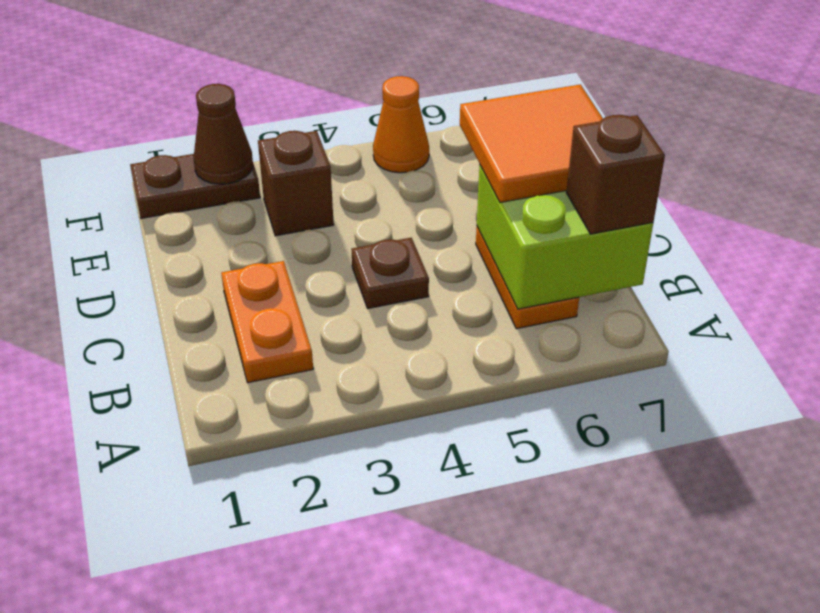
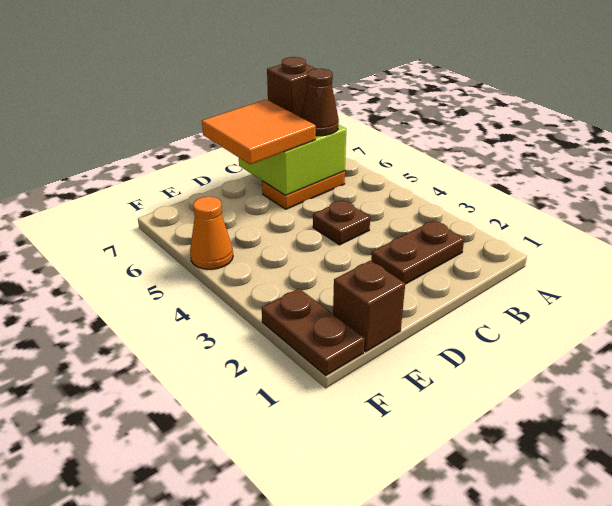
orange 1x2 plate [221,261,313,383] -> brown 1x2 plate [371,221,464,284]
brown 1x1 brick [258,131,334,236] -> brown 1x1 brick moved to [333,261,405,352]
brown 1x1 cone [194,84,253,184] -> brown 1x1 cone moved to [301,69,339,136]

